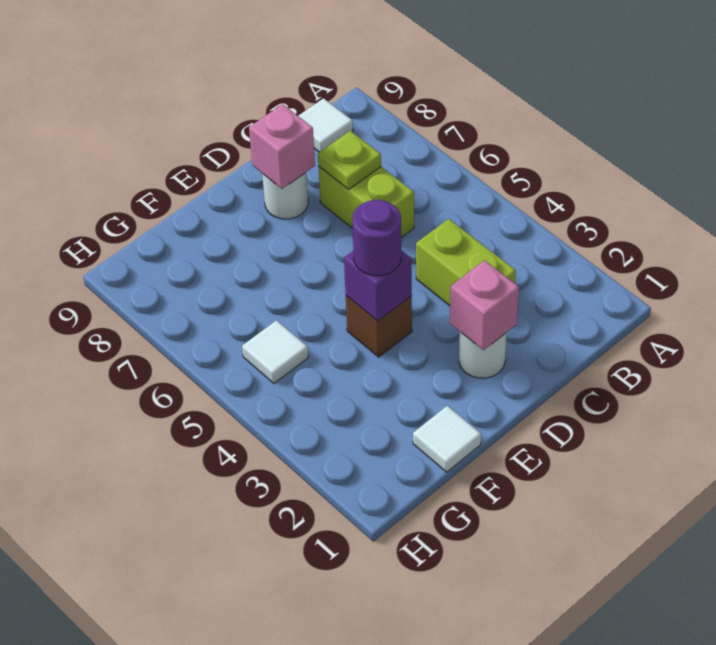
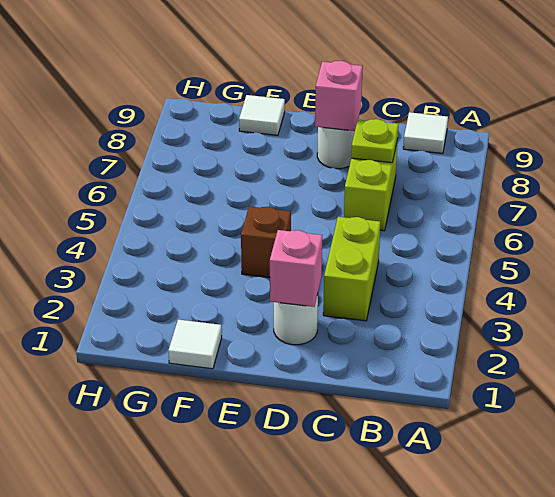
purple 1x1 brick [344,250,412,321] -> none
purple 1x1 round brick [352,200,401,276] -> none
white 1x1 tile [242,320,308,383] -> white 1x1 tile moved to [239,95,285,135]

